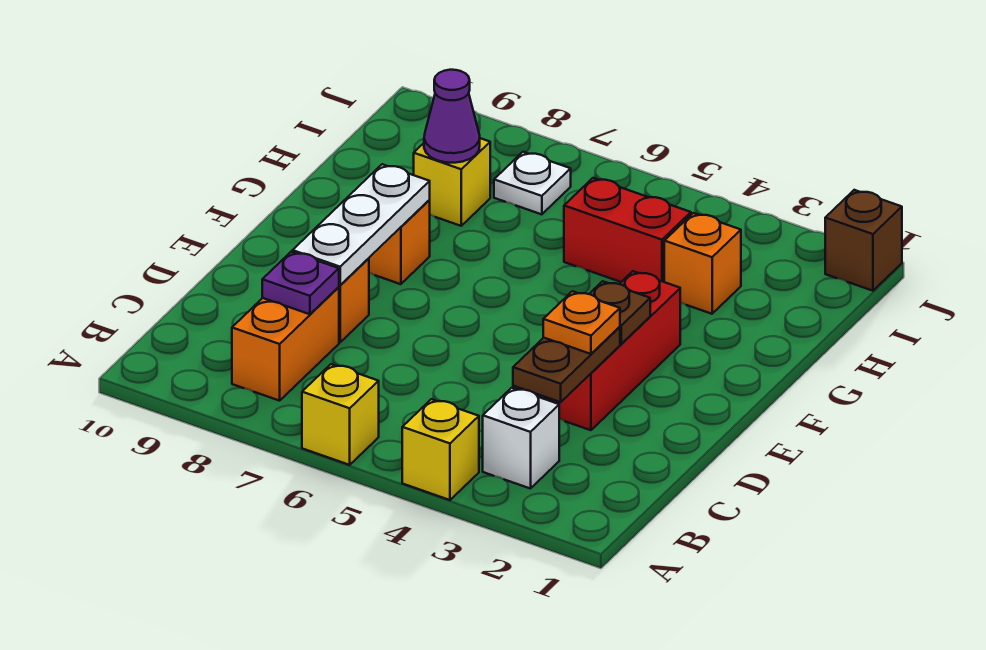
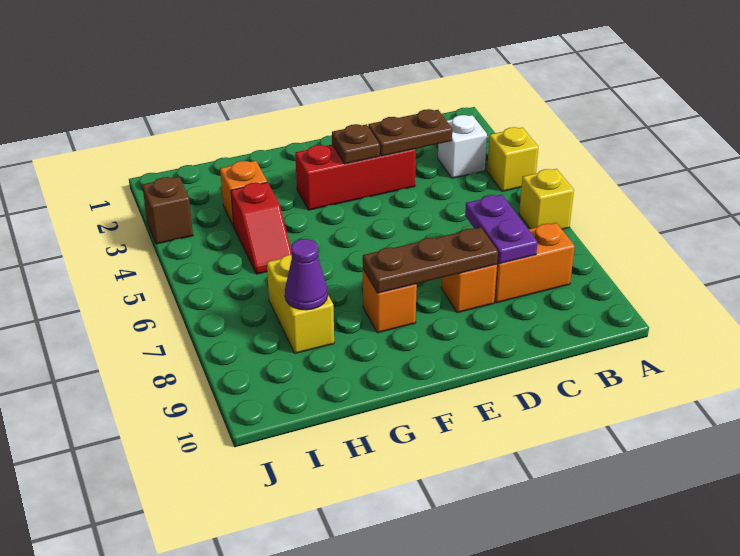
purple 1x1 plate [262,252,339,314] -> purple 1x2 plate [465,195,538,264]
orange 1x1 plate [543,291,620,354] -> none
white 1x3 plate [293,164,430,285] -> brown 1x3 plate [363,227,498,293]
red 1x2 brick [564,178,691,282] -> red 1x2 slope [231,182,291,274]
yellow 1x1 brick [414,138,490,226] -> yellow 1x2 brick [267,255,334,353]
white 1x1 plate [494,152,571,214] -> none
brown 1x1 brick [825,190,902,291] -> brown 1x1 brick moved to [142,177,193,244]

